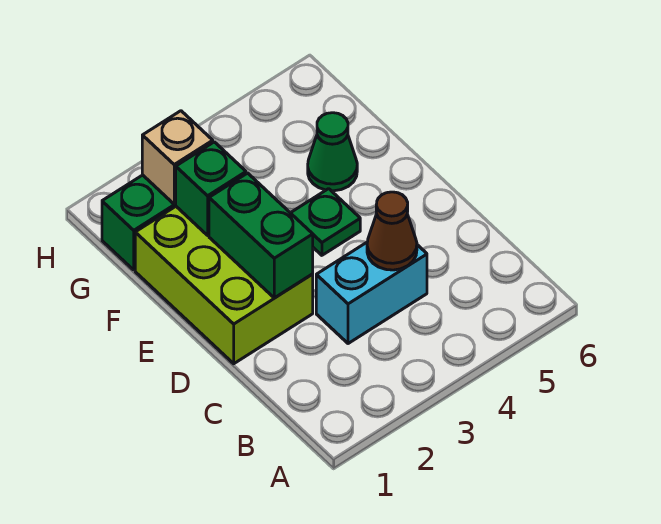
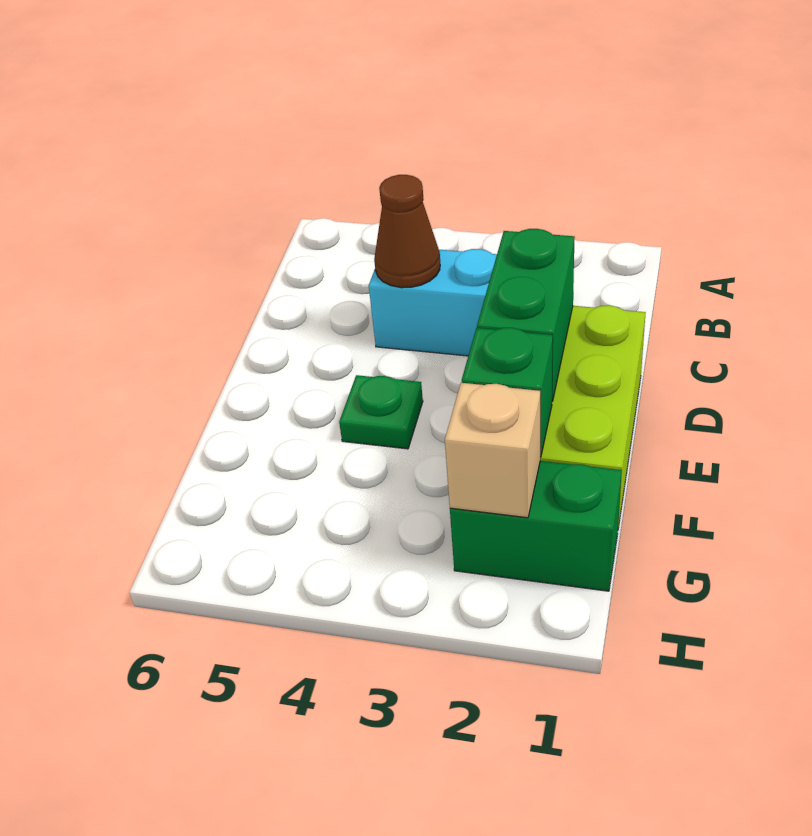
green 1x1 cone [308,113,357,191] -> none

